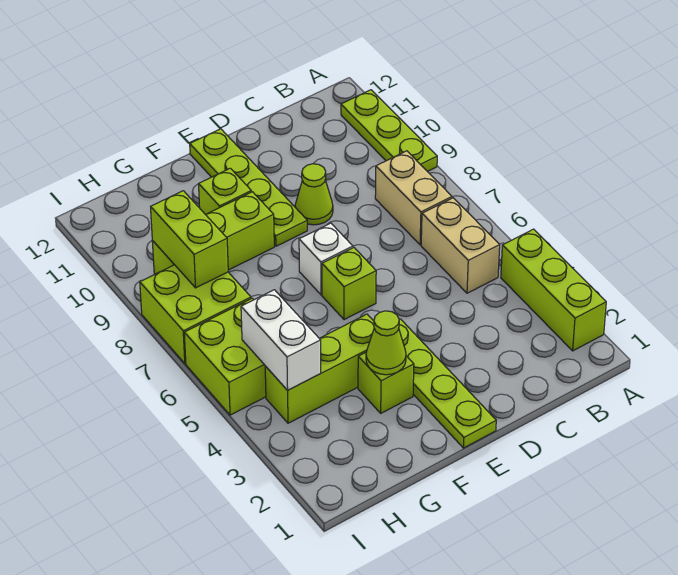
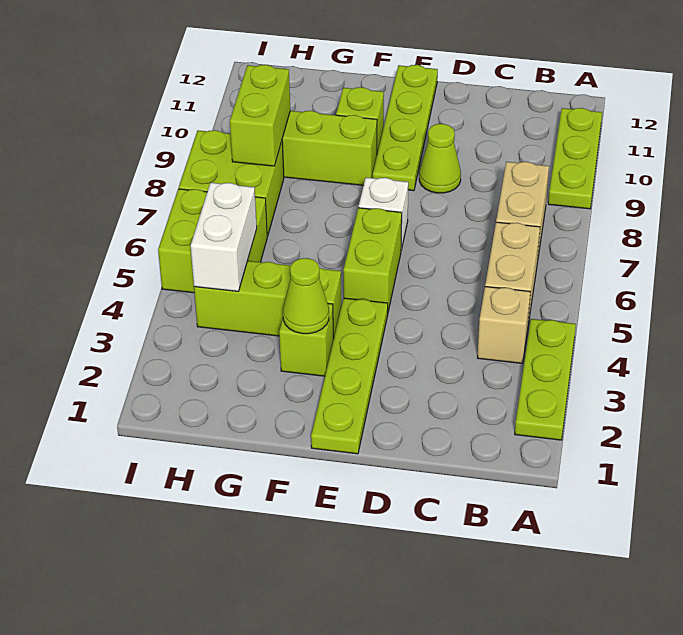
lime 1x3 brick [501,229,606,351] -> lime 1x3 plate [515,319,576,440]
none -> tan 1x1 brick [477,287,530,363]
lime 1x1 brick [322,248,376,320] -> lime 1x2 brick [343,208,402,311]

